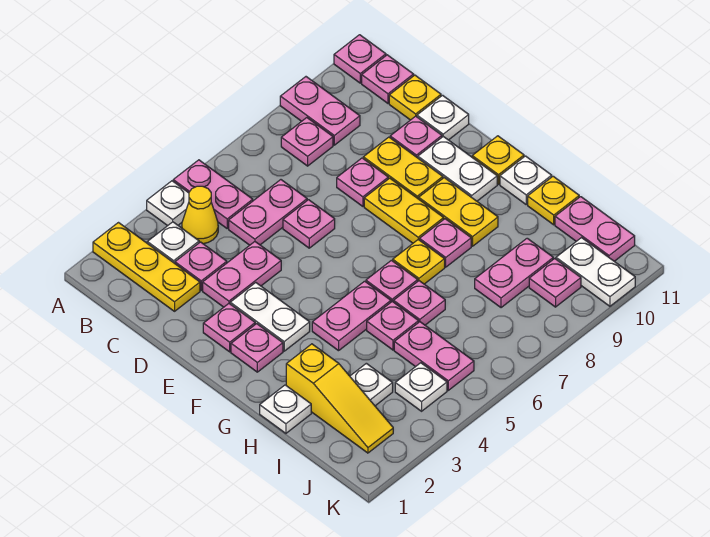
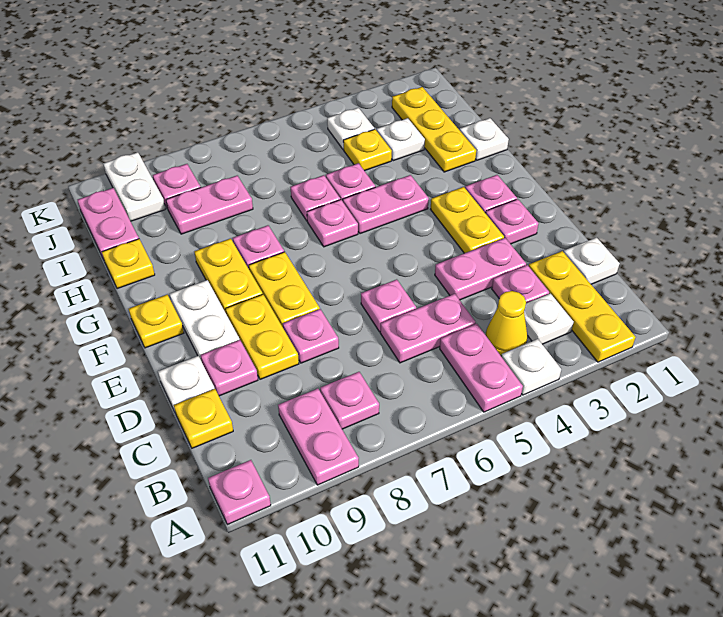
pink 1x1 plate [362,55,414,103] -> none
white 1x2 plate [230,283,310,351] -> yellow 1x2 plate [430,187,504,253]
yellow 1x1 plate [393,240,445,284] -> yellow 1x1 plate moved to [343,129,392,171]
white 1x1 plate [500,156,552,204] -> white 1x1 plate moved to [564,238,620,284]
yellow 1x3 slope [286,344,393,453] -> yellow 1x3 plate [392,87,476,172]
pink 1x2 plate [394,322,474,390] -> none

